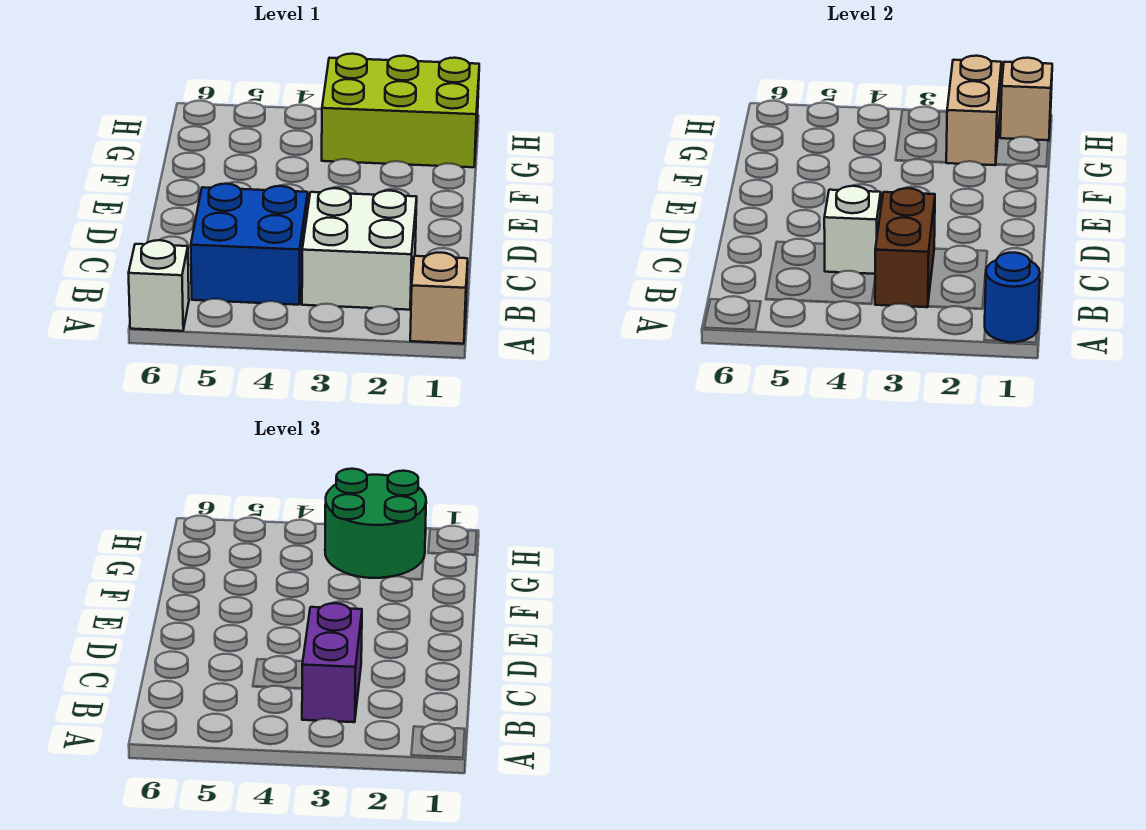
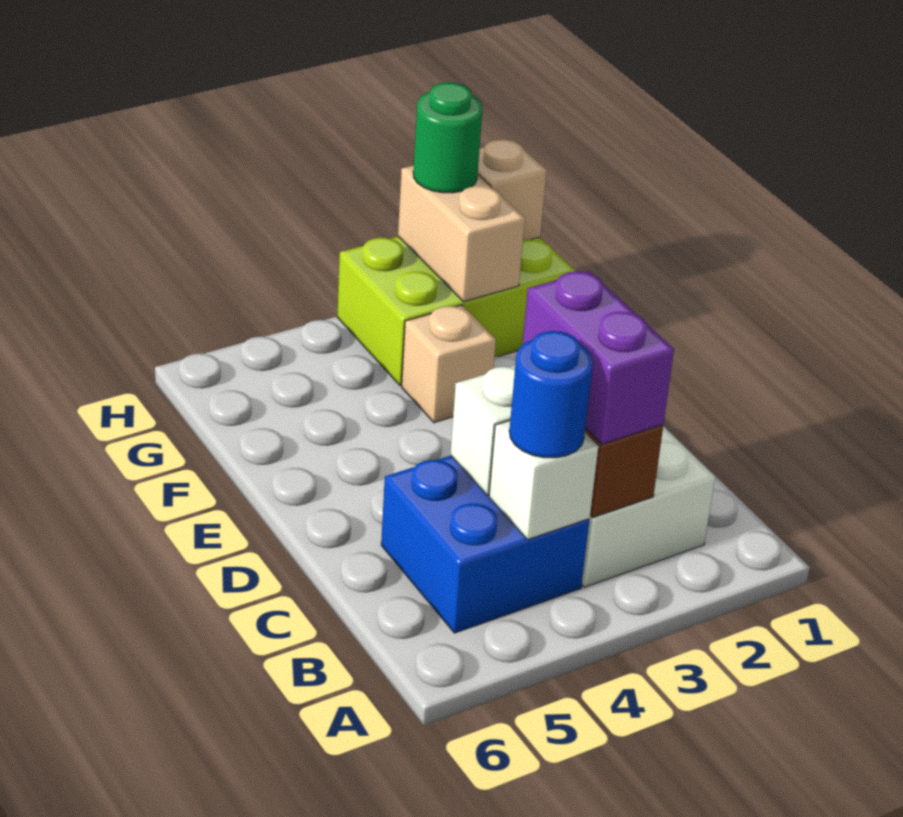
tan 1x1 brick [410,253,468,344] -> tan 1x1 brick moved to [402,305,496,423]
blue 1x1 round brick [985,253,1040,342] -> blue 1x1 round brick moved to [509,331,593,458]
white 1x1 brick [128,240,189,331] -> white 1x1 brick moved to [489,421,598,540]
green 2x2 round brick [325,469,426,578] -> green 1x1 round brick [413,83,483,193]

